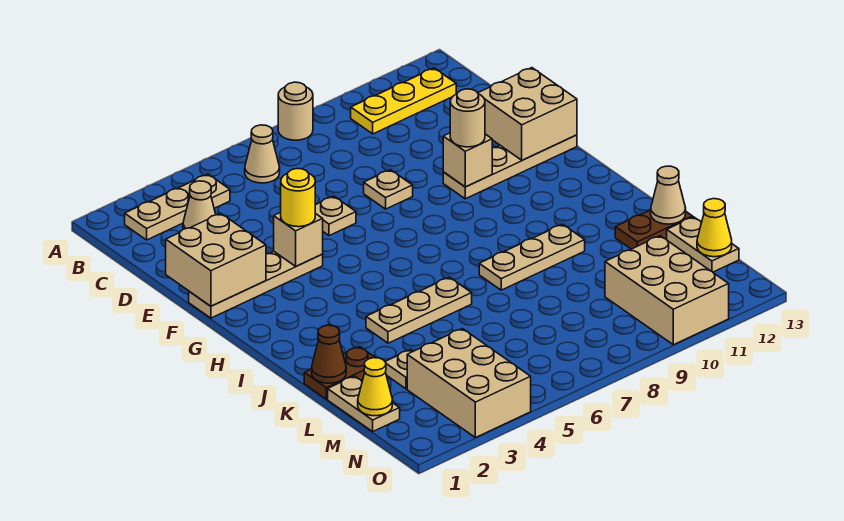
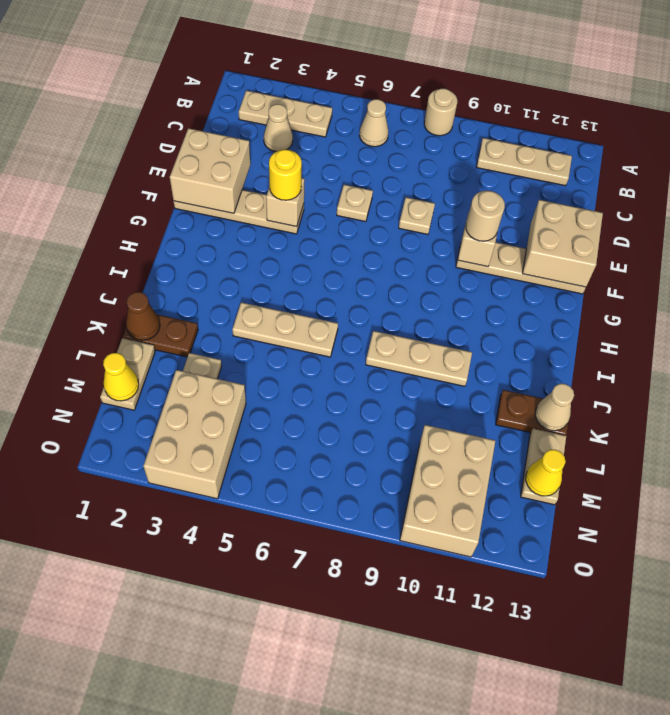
yellow 1x3 plate [351,68,456,134] -> tan 1x3 plate [477,138,572,186]

